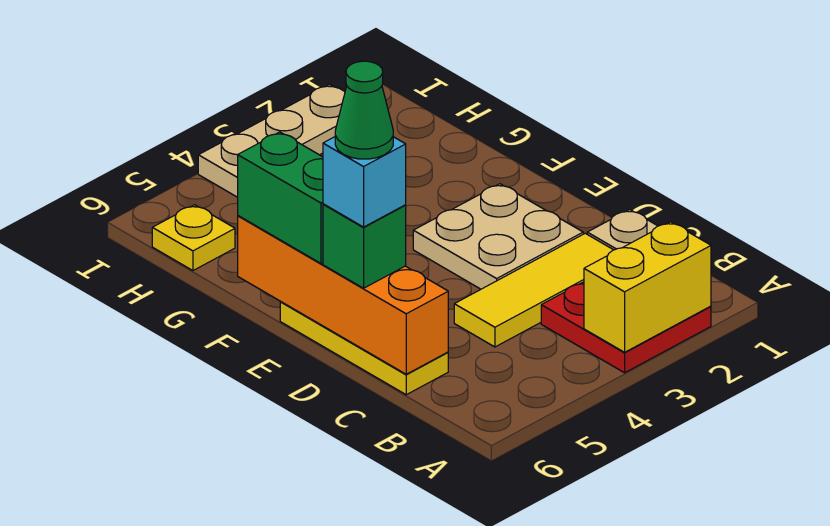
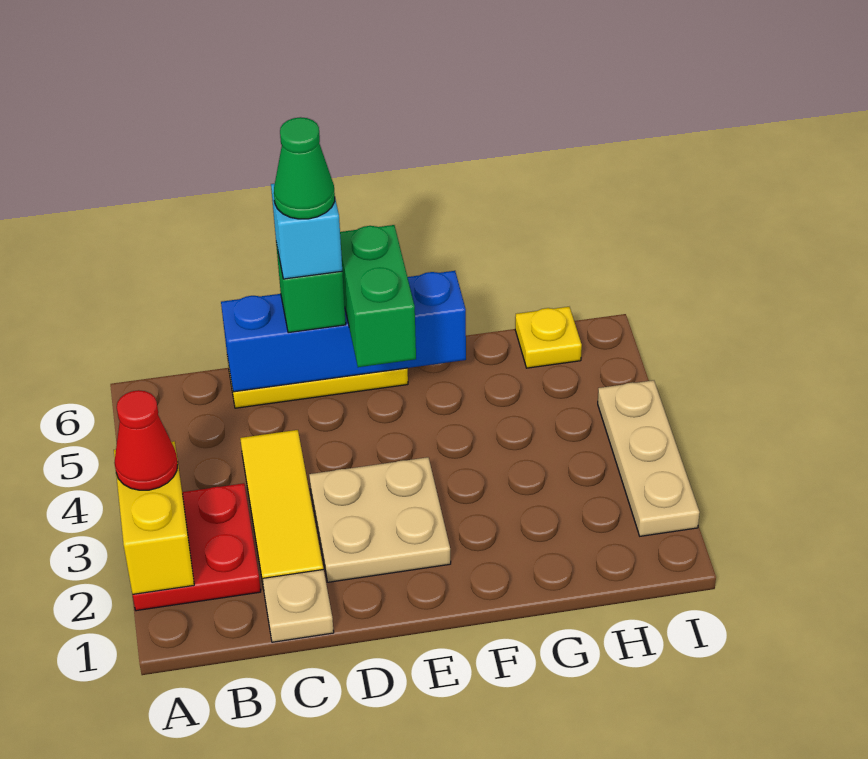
none -> red 1x1 cone [114,390,178,490]
orange 1x4 brick [238,216,448,374] -> blue 1x4 brick [221,271,466,392]
green 1x2 brick [238,132,323,263] -> green 1x2 brick turned to [340,225,416,367]

